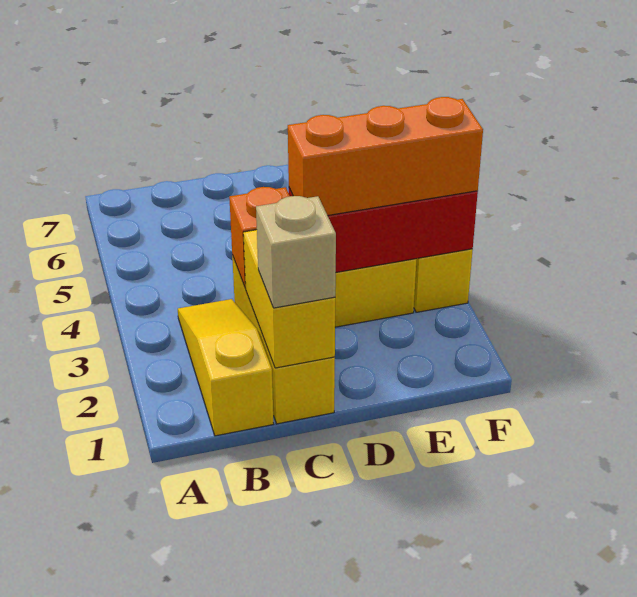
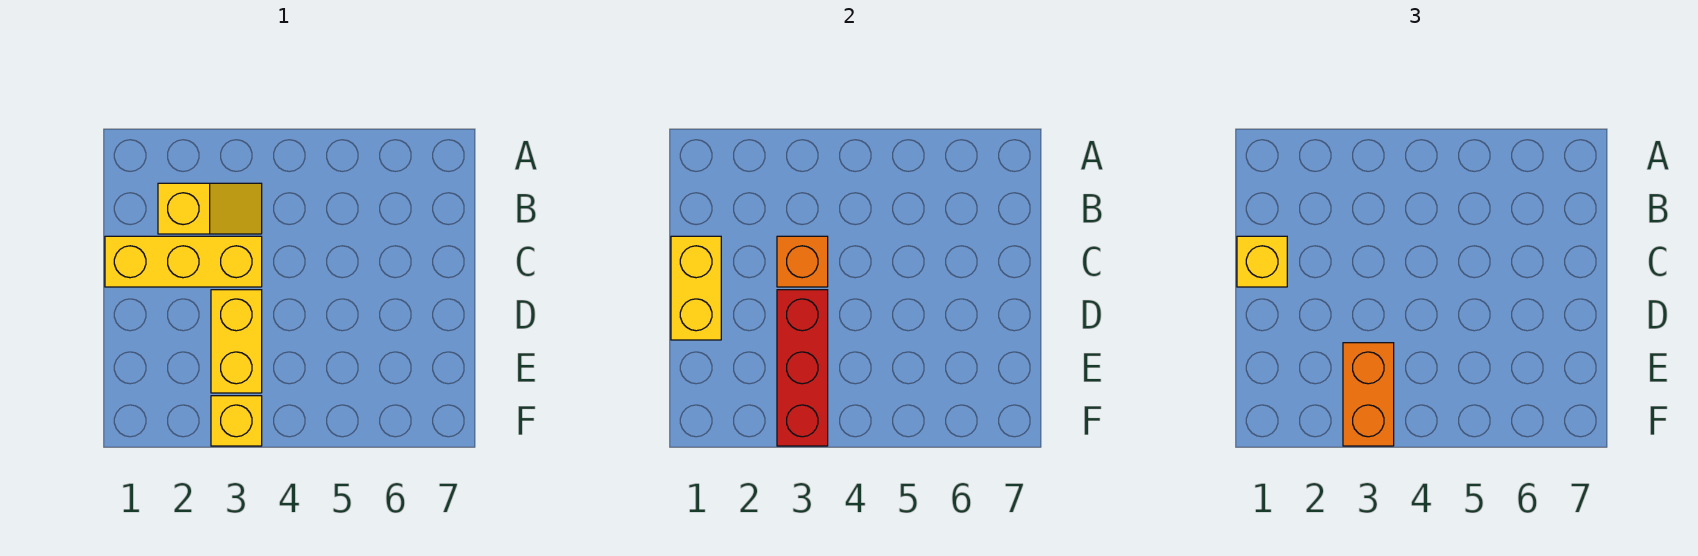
yellow 1x3 slope [178,299,274,436] -> yellow 1x2 slope [158,183,262,234]
yellow 1x2 brick [243,230,335,368] -> yellow 1x2 brick turned to [671,236,721,340]
tan 1x1 brick [256,196,336,308] -> yellow 1x1 brick [1237,236,1287,287]
orange 1x3 brick [288,97,483,216] -> orange 1x2 brick [1343,343,1394,446]

